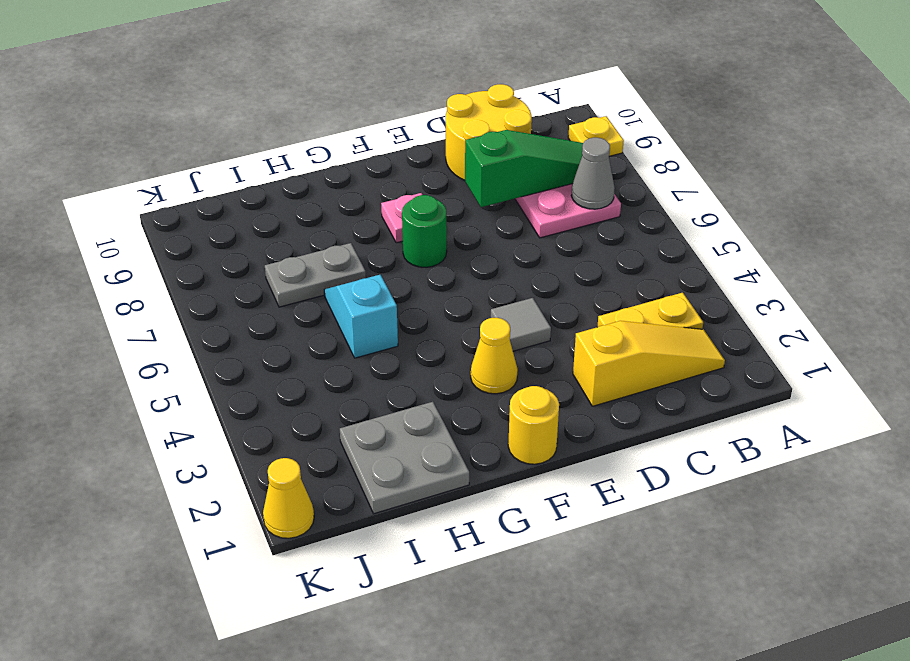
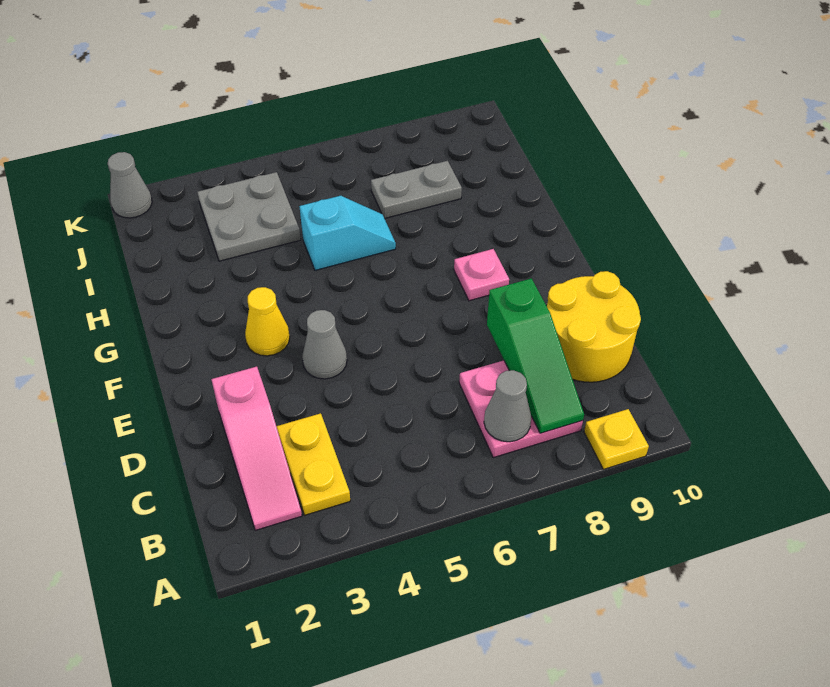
yellow 1x3 slope [573,321,725,406] -> pink 1x3 slope [211,367,302,530]
grey 1x1 tile [491,298,551,351] -> grey 1x1 cone [302,310,347,379]
yellow 1x1 round brick [508,386,559,464] -> none
green 1x1 round brick [402,195,447,267] -> none
grey 2x2 plate [340,402,469,514] -> grey 2x2 plate moved to [197,172,301,261]
grey 1x2 plate [265,243,366,307] -> grey 1x2 plate turned to [371,161,462,219]
yellow 1x1 cone [263,458,314,538] -> grey 1x1 cone [108,152,152,218]

